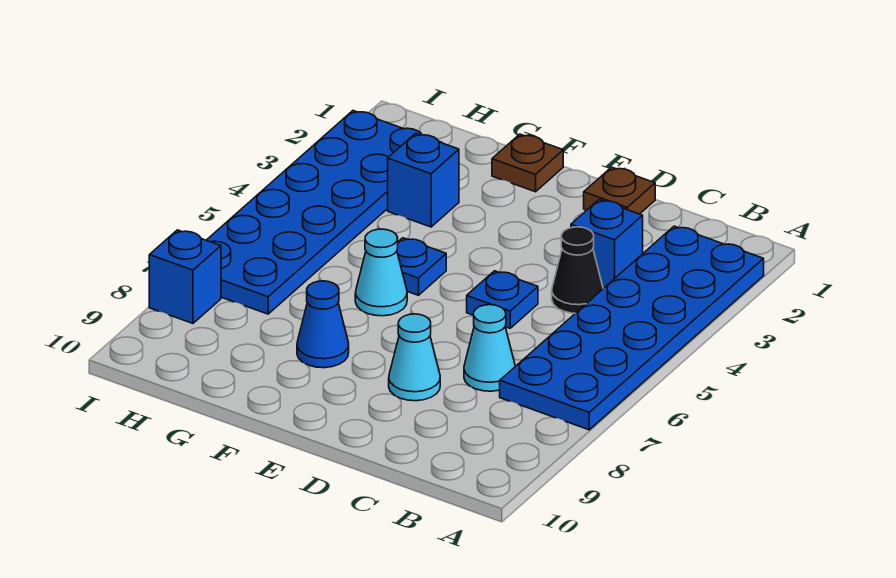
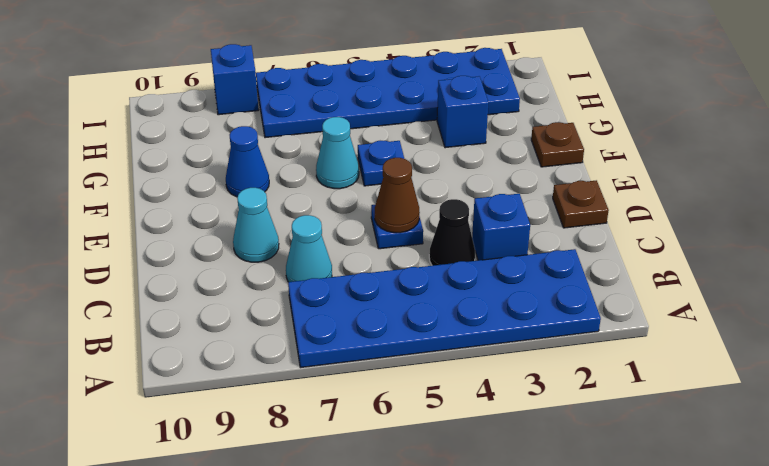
none -> brown 1x1 cone [375,158,420,233]

